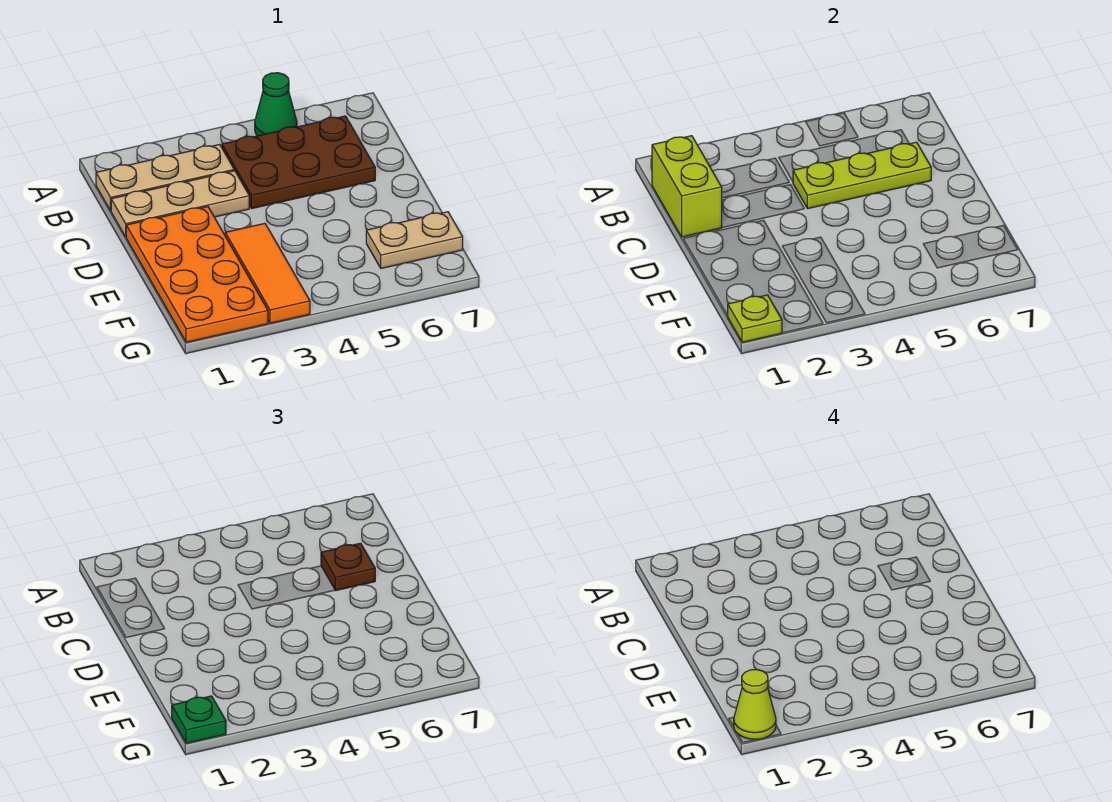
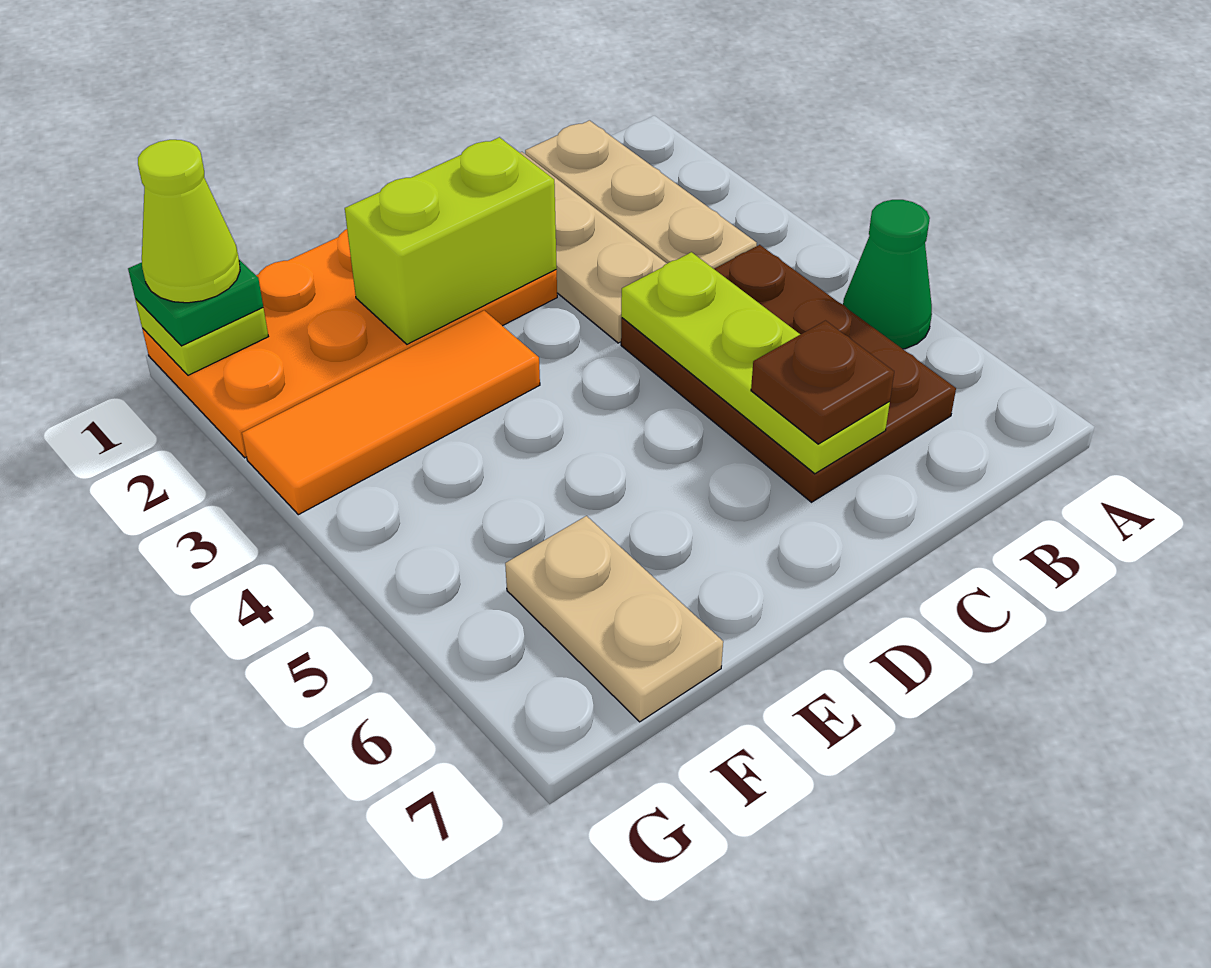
lime 1x2 brick [652,136,722,237] -> lime 1x2 brick moved to [345,137,557,344]

